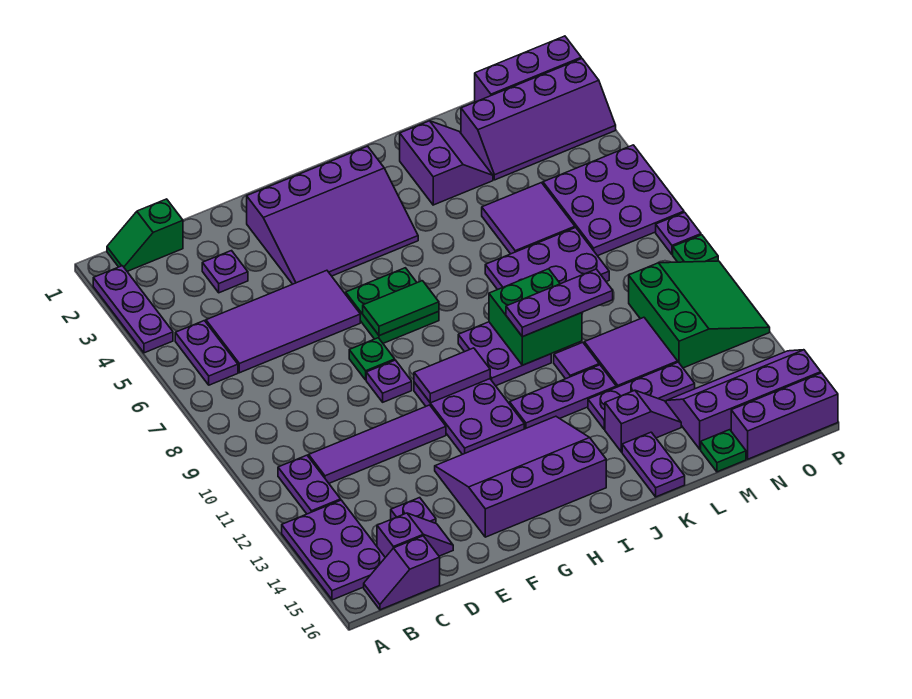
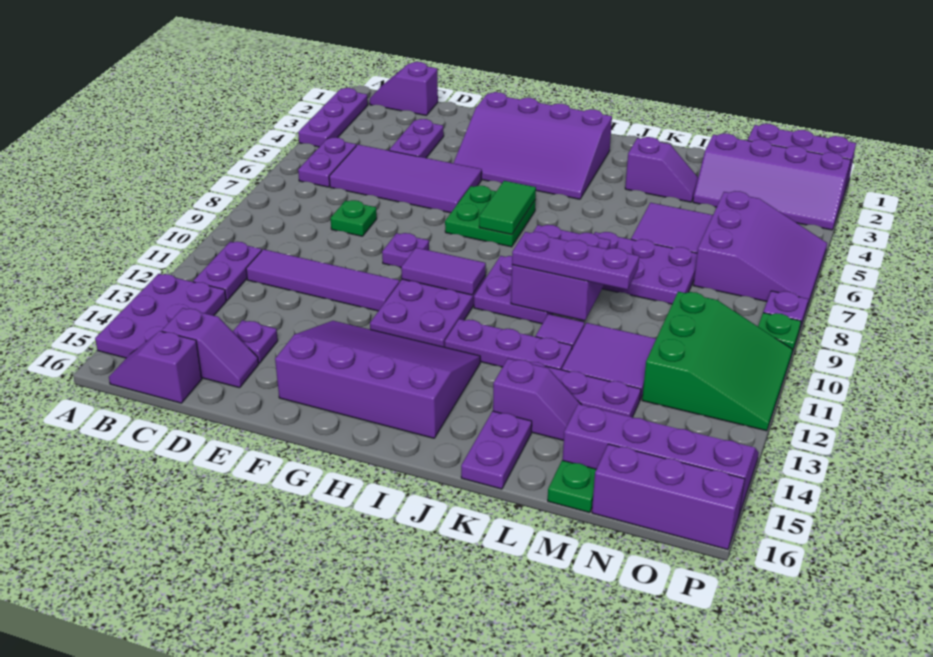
green 1x2 slope [107,199,183,271] -> purple 1x2 slope [370,62,438,116]
purple 1x1 plate [202,251,248,293] -> purple 1x2 plate [389,119,444,158]
green 1x1 plate [349,338,395,380] -> green 1x1 plate moved to [331,200,377,236]
green 1x2 tile [363,281,439,336] -> green 1x2 tile turned to [479,181,536,234]
green 2x2 brick [489,269,582,365] -> purple 2x2 brick [511,225,610,321]
purple 2x2 slope [400,121,493,205] -> purple 1x2 slope [625,137,698,202]
purple 3x3 plate [543,145,684,256] -> purple 3x3 slope [693,191,827,310]

